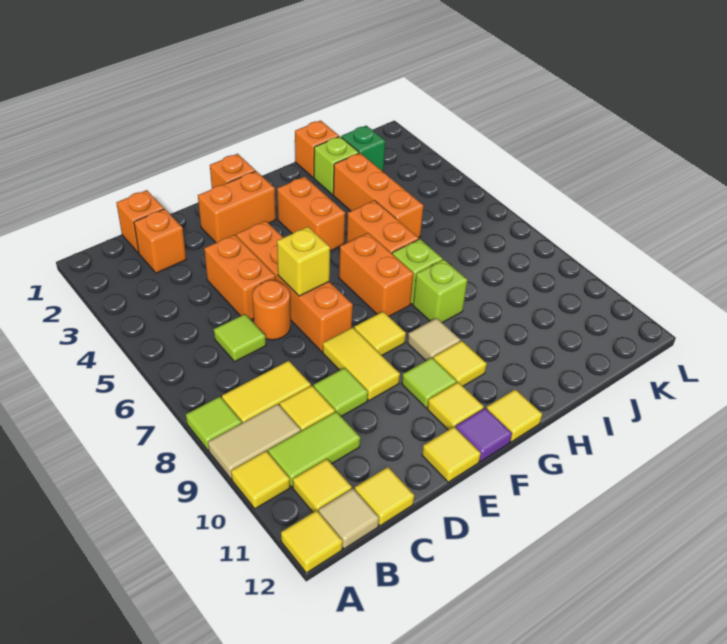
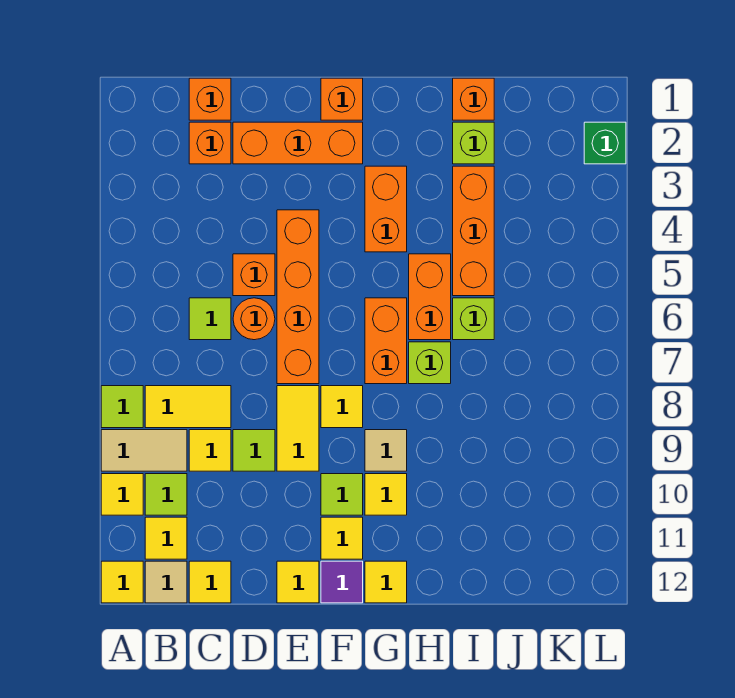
lime 1x2 tile [268,412,360,487] -> lime 1x1 tile [145,474,187,515]
orange 1x2 brick [204,235,276,320] -> orange 1x1 brick [233,254,275,296]
orange 1x2 brick [198,171,276,243] -> orange 1x3 brick [233,122,363,164]
yellow 1x1 brick [277,227,330,296] -> none
lime 1x1 brick [413,260,467,323] -> lime 1x1 brick moved to [453,298,494,340]
green 1x1 brick [341,126,385,171] -> green 1x1 brick moved to [584,122,626,164]

